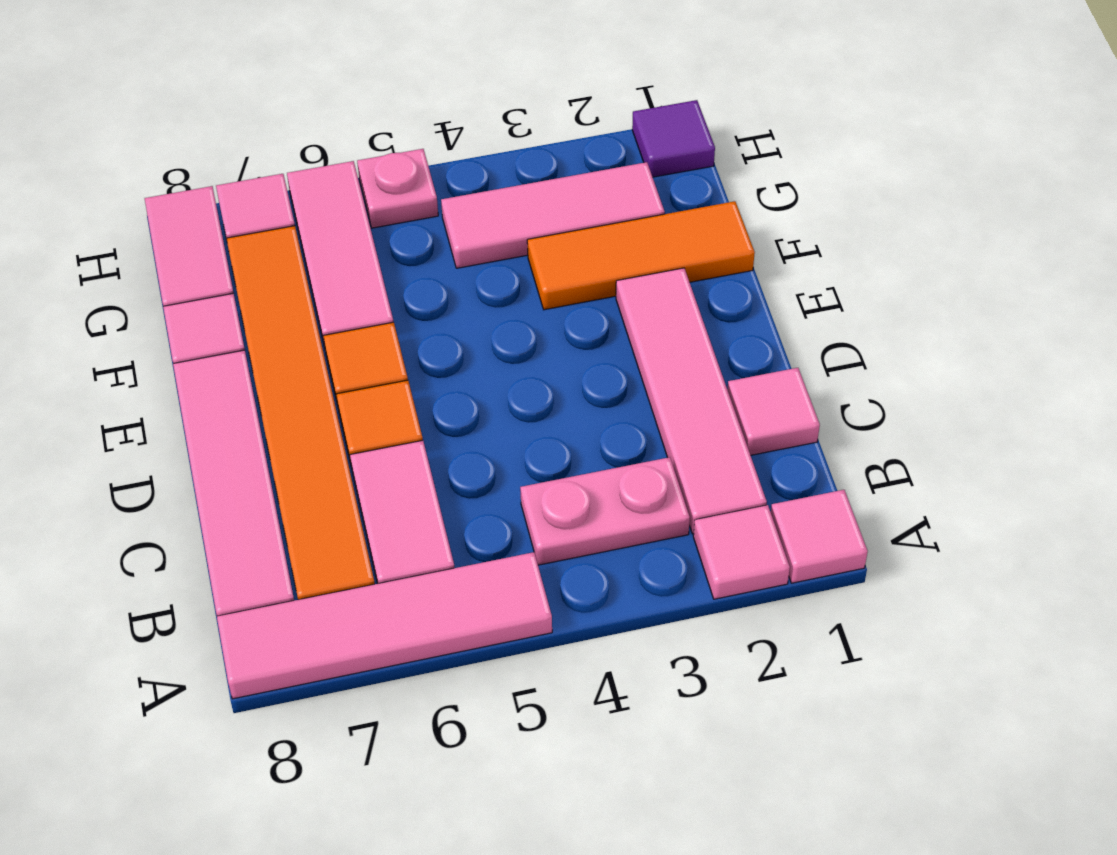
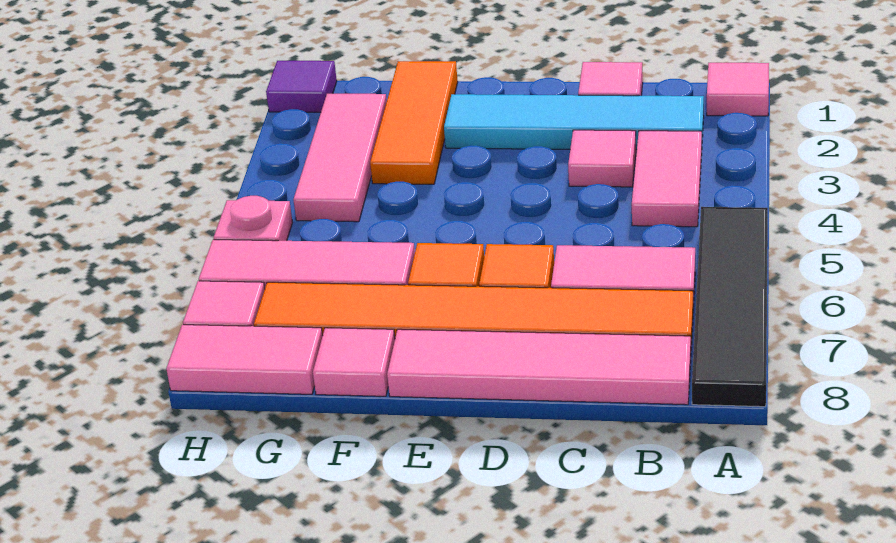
pink 1x1 tile [693,505,790,599] -> pink 1x1 tile moved to [568,130,636,187]
pink 1x4 tile [217,552,552,699] -> black 1x4 tile [692,207,768,407]
pink 1x4 tile [616,268,767,534] -> cyan 1x4 tile [444,94,704,150]
pink 1x2 plate [520,457,690,565] -> pink 1x2 tile [632,131,702,227]

